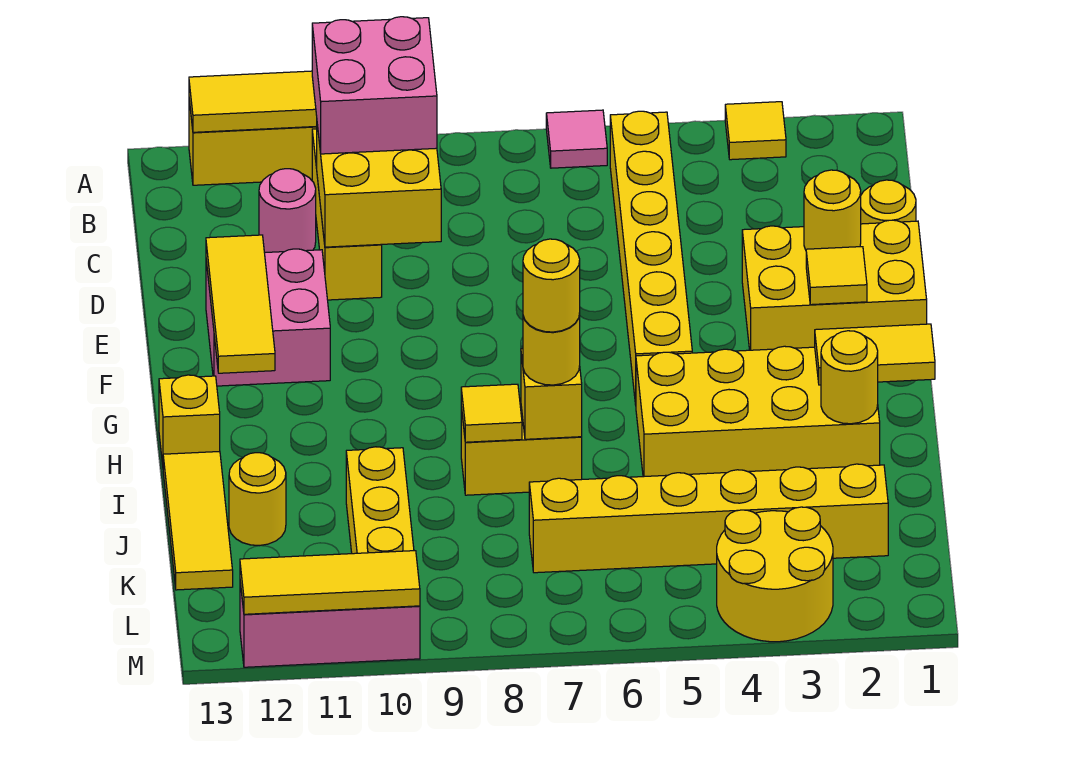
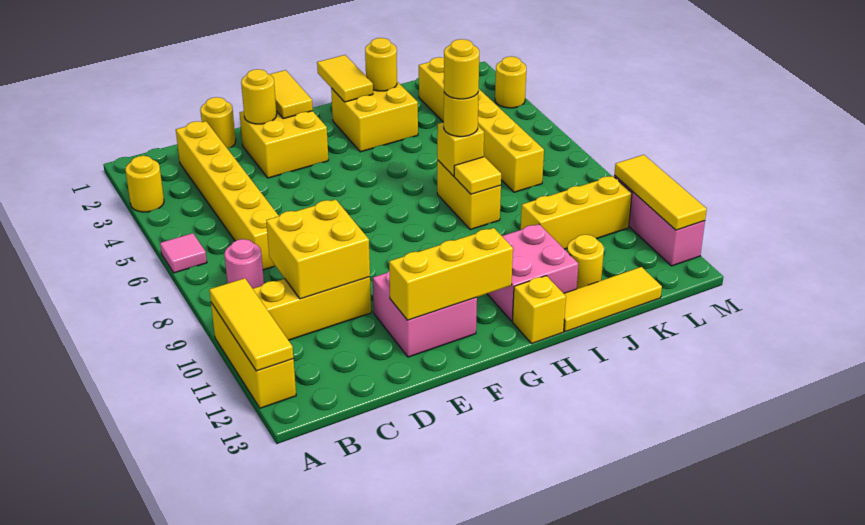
yellow 1x1 tile [725,102,786,160] -> yellow 1x1 round brick [125,156,164,212]
yellow 1x6 brick [610,111,692,405] -> yellow 1x6 brick turned to [176,121,279,270]
pink 2x2 brick [312,17,437,154] -> pink 2x2 brick moved to [487,224,578,321]
pink 1x1 round brick [259,169,316,253] -> pink 1x1 round brick moved to [224,239,264,289]
yellow 2x3 brick [742,220,927,350] -> yellow 2x2 brick [240,111,328,178]
yellow 1x3 tile [206,235,275,373] -> yellow 1x3 brick [389,228,513,320]
yellow 1x1 tile [806,247,867,305] -> yellow 1x2 tile [270,70,313,119]
yellow 2x4 brick [636,346,880,477] -> yellow 2x2 brick [331,82,418,152]
yellow 2x2 round brick [717,507,833,642] -> yellow 1x1 round brick [495,57,526,108]

